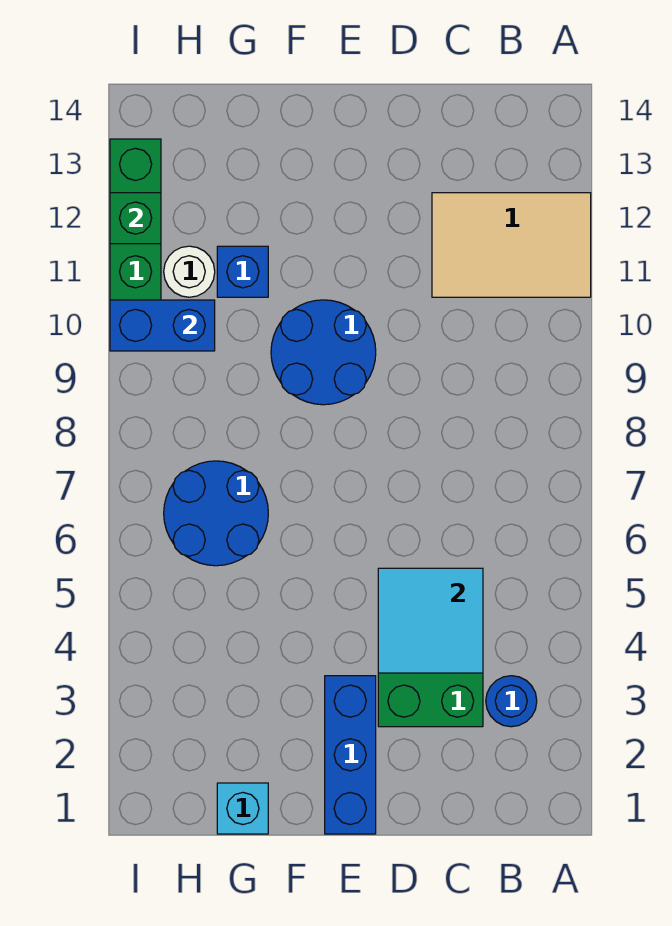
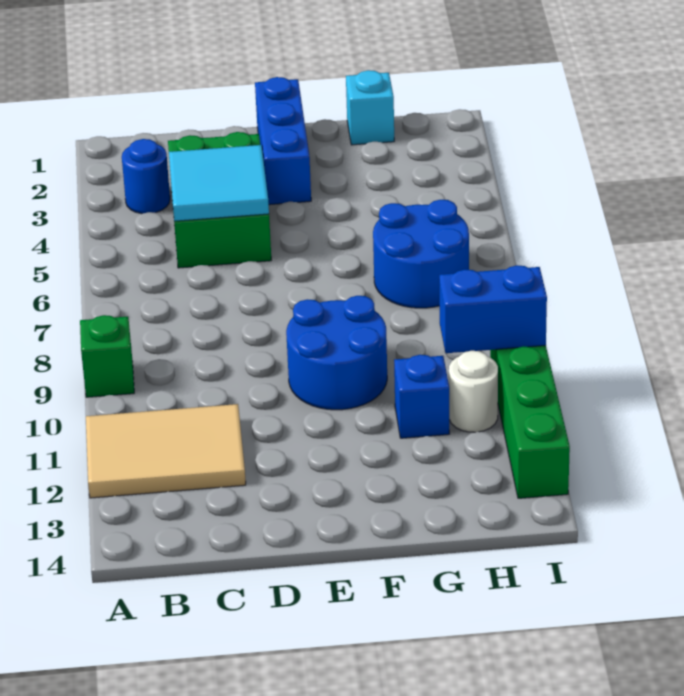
green 1x1 brick [110,193,161,244] -> green 1x1 brick moved to [80,315,134,397]

